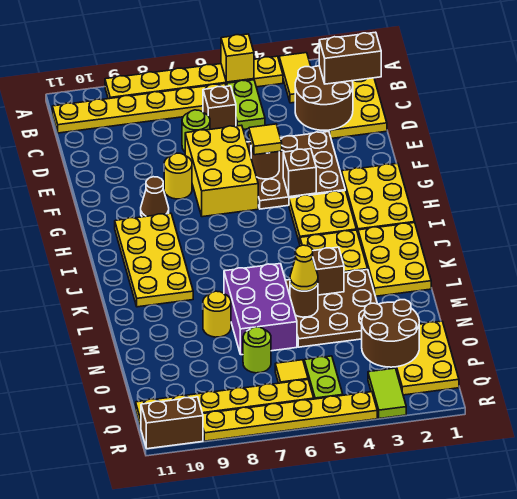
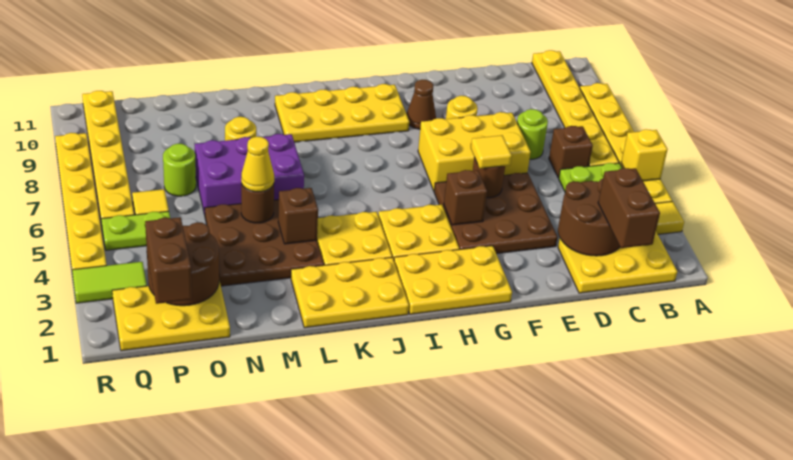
brown 1x2 brick [141,397,203,449] -> brown 1x2 brick moved to [145,217,192,304]

